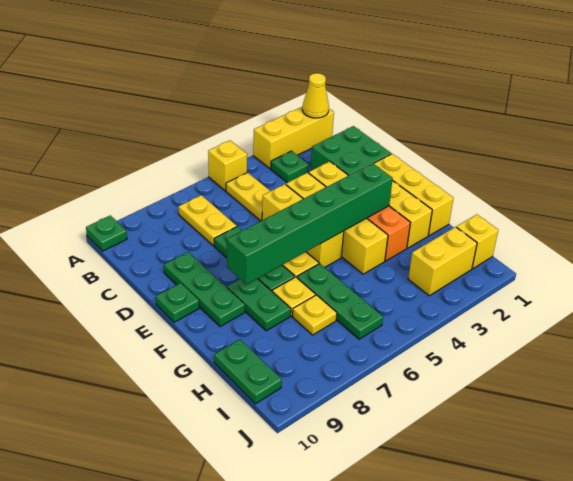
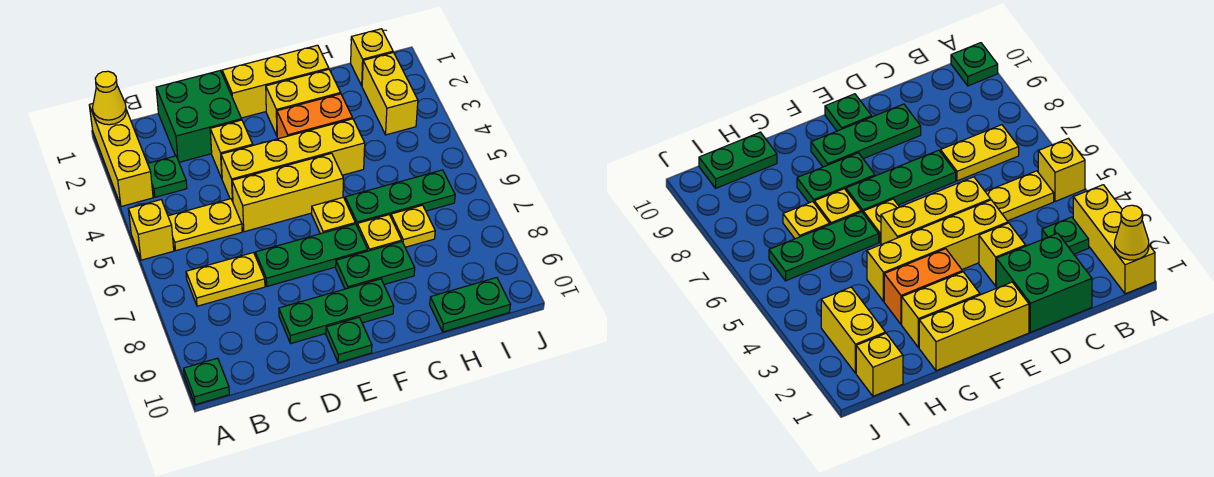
green 1x6 brick [227,163,393,284] -> none

